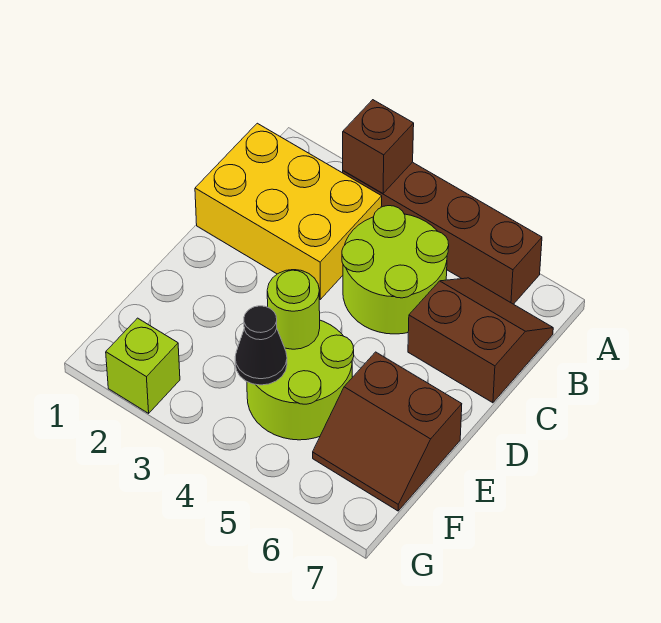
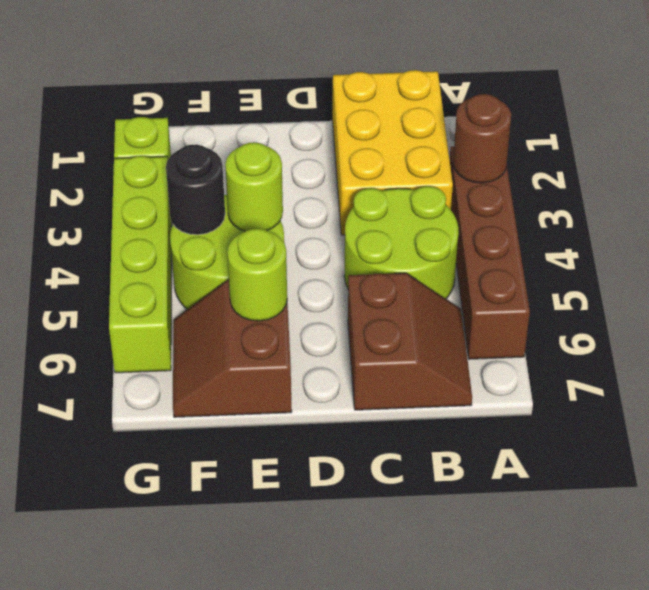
brown 1x1 brick [343,100,414,194] -> brown 1x1 round brick [453,94,511,183]
none -> lime 1x1 round brick [227,228,287,321]
black 1x1 cone [235,306,287,385] -> black 1x1 round brick [166,144,225,235]
none -> lime 1x4 brick [109,156,172,373]

